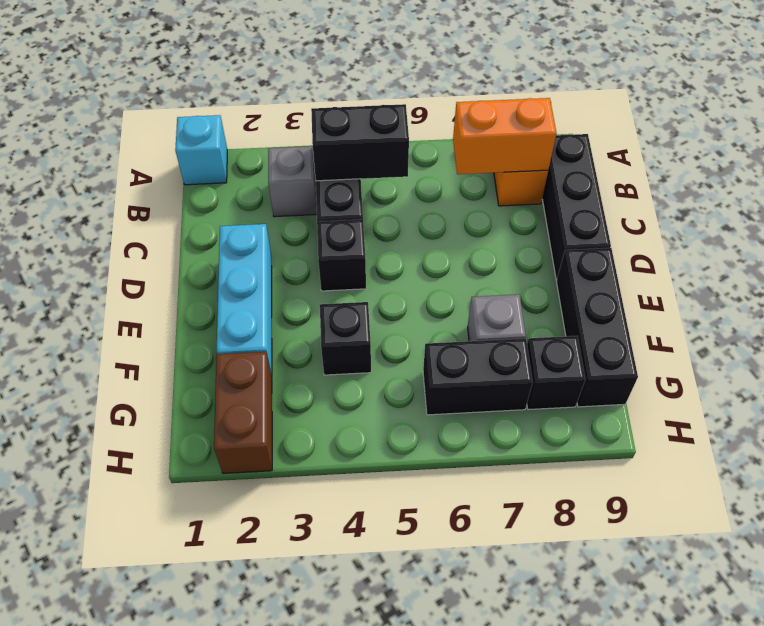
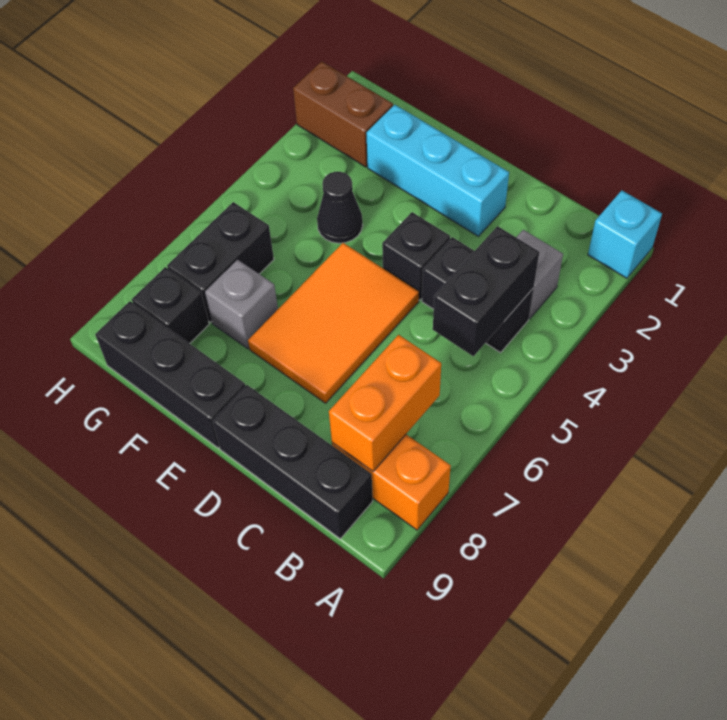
none -> orange 2x3 tile [248,243,419,403]
black 1x1 brick [320,302,371,375] -> black 1x1 cone [317,172,363,243]

